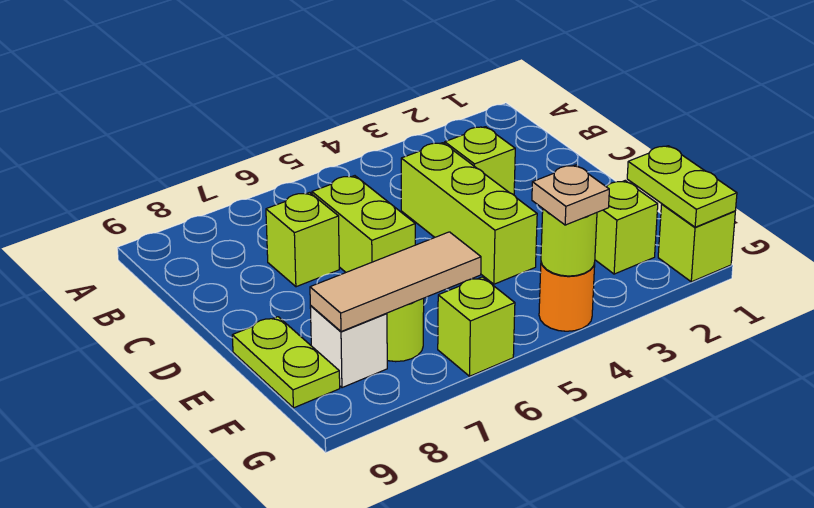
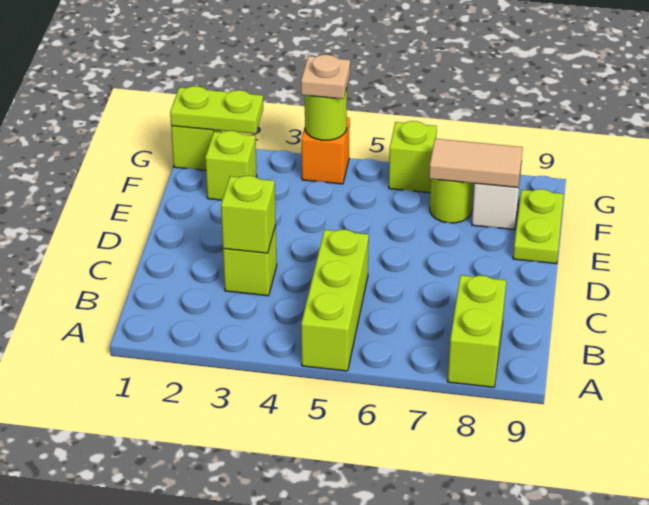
lime 1x3 brick [401,143,537,284] -> lime 1x3 brick moved to [301,230,369,371]
lime 1x2 brick [312,176,415,272] -> lime 1x2 brick moved to [448,275,506,387]
lime 1x1 brick [266,192,339,287] -> lime 1x1 brick moved to [221,176,276,253]
lime 1x2 plate [627,146,737,227] -> lime 1x2 plate turned to [170,86,263,134]
tan 1x3 tile [310,232,481,332] -> tan 1x2 tile [429,139,523,188]
orange 1x1 round brick [539,263,595,331] -> orange 1x1 brick [302,117,350,184]

